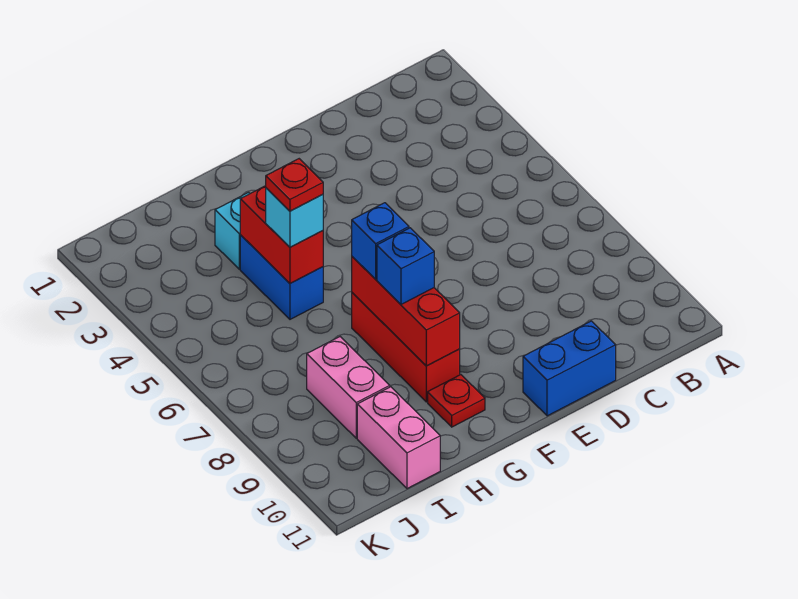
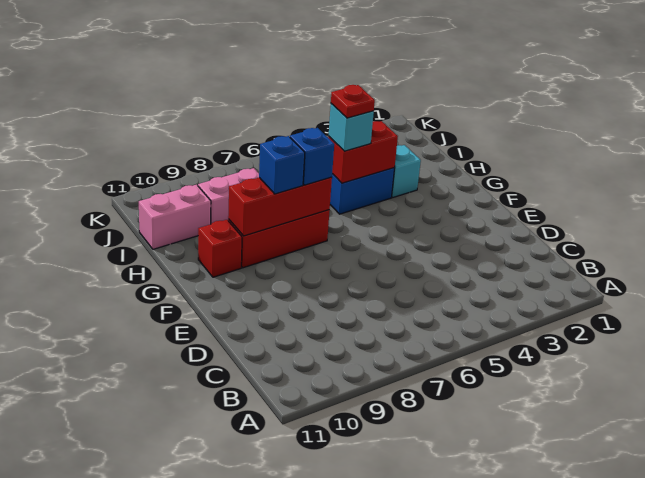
blue 1x2 brick [523,321,616,416] -> none
red 1x1 plate [428,375,485,427] -> red 1x1 brick [198,220,242,277]

